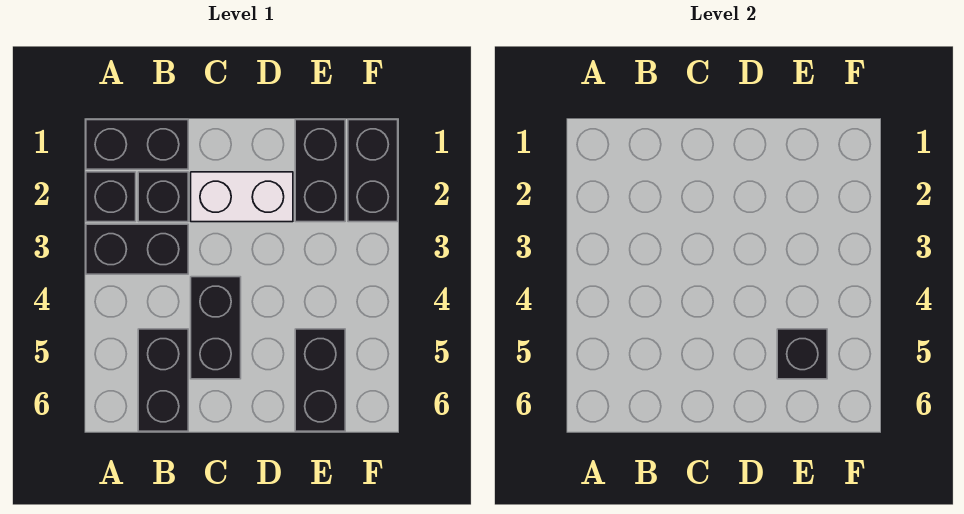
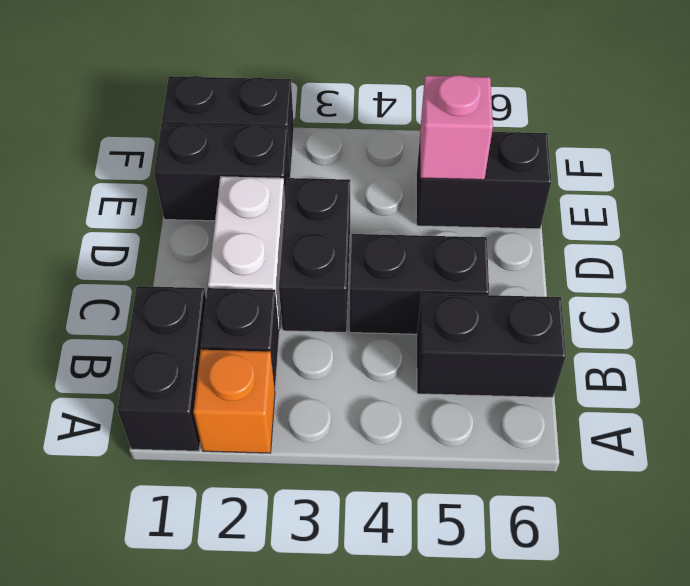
black 1x1 brick [86,172,136,222] -> orange 1x1 brick [194,350,275,453]
black 1x2 brick [86,224,188,274] -> black 1x2 brick moved to [279,178,350,332]
black 1x1 brick [777,329,827,379] -> pink 1x1 brick [420,75,493,180]

